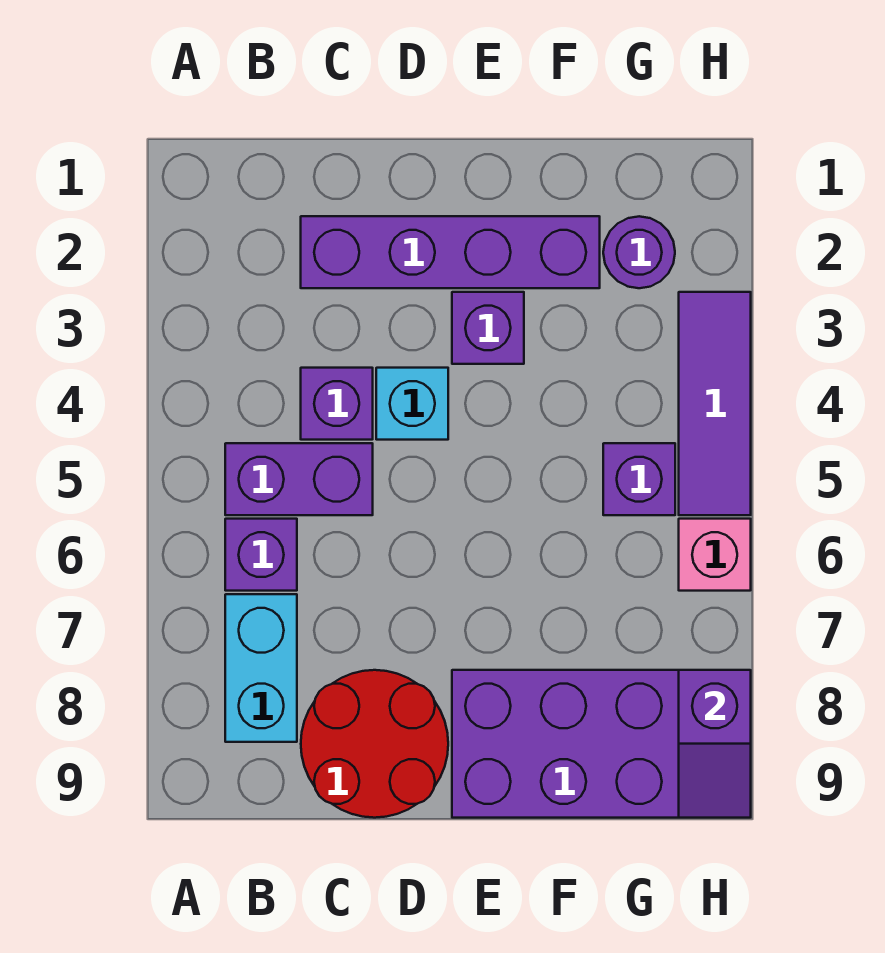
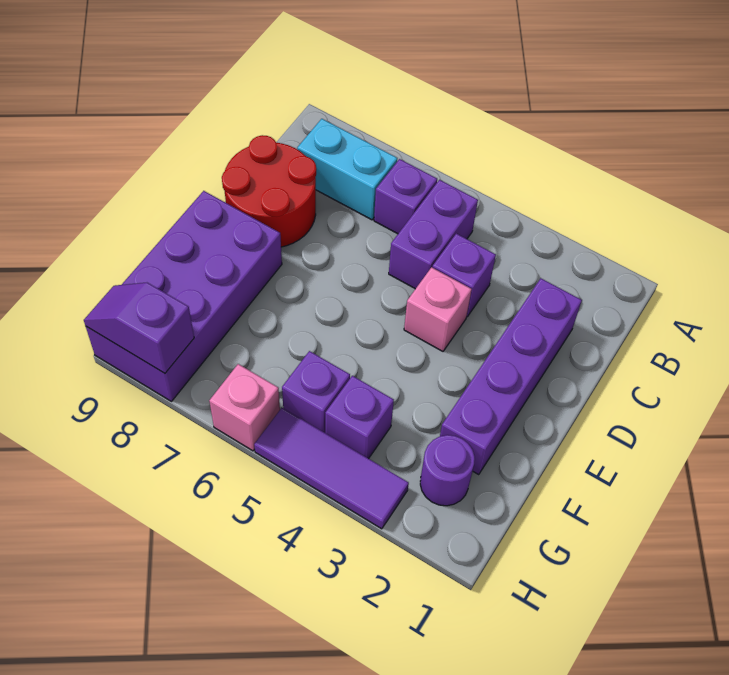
cyan 1x1 brick [376,368,448,440] -> pink 1x1 brick [404,267,472,351]
purple 1x1 brick [452,292,524,364] -> purple 1x1 brick moved to [325,376,394,459]

